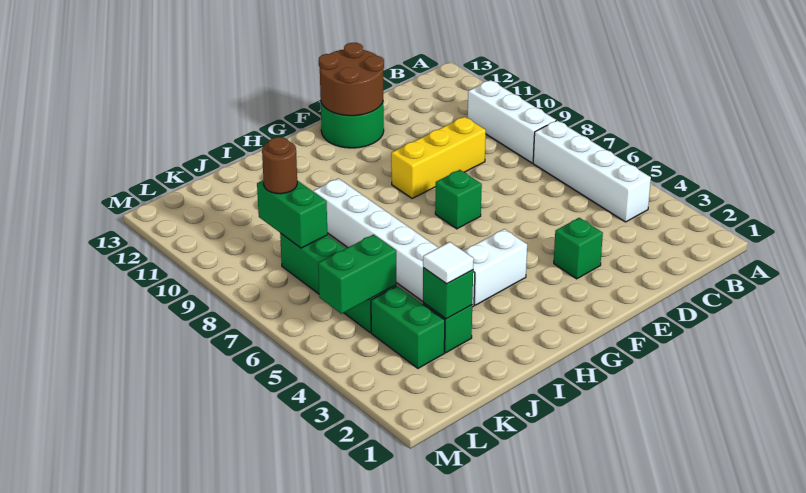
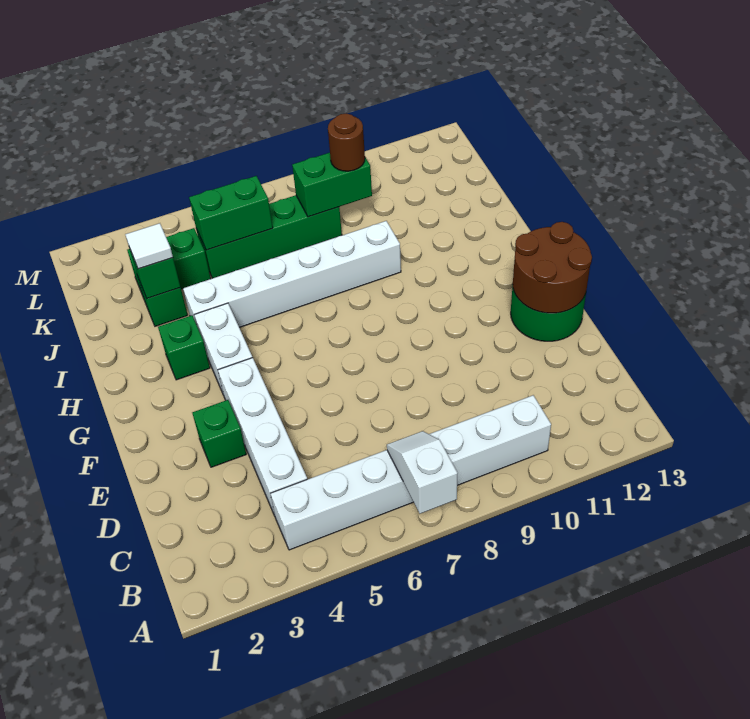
none -> white 1x2 slope [387,431,458,514]
none -> white 1x4 brick [218,358,307,516]
yellow 1x3 brick [391,117,486,198] -> none
green 1x1 brick [435,170,482,229] -> green 1x1 brick moved to [158,315,210,380]
green 1x2 brick [318,234,396,314] -> green 1x2 brick turned to [189,176,273,250]

